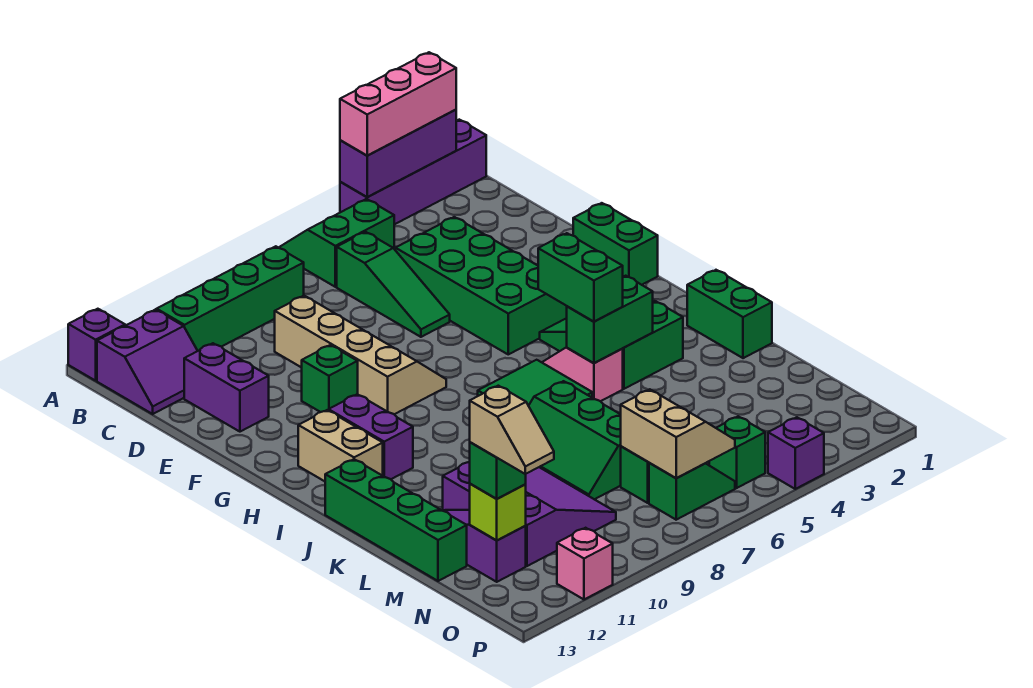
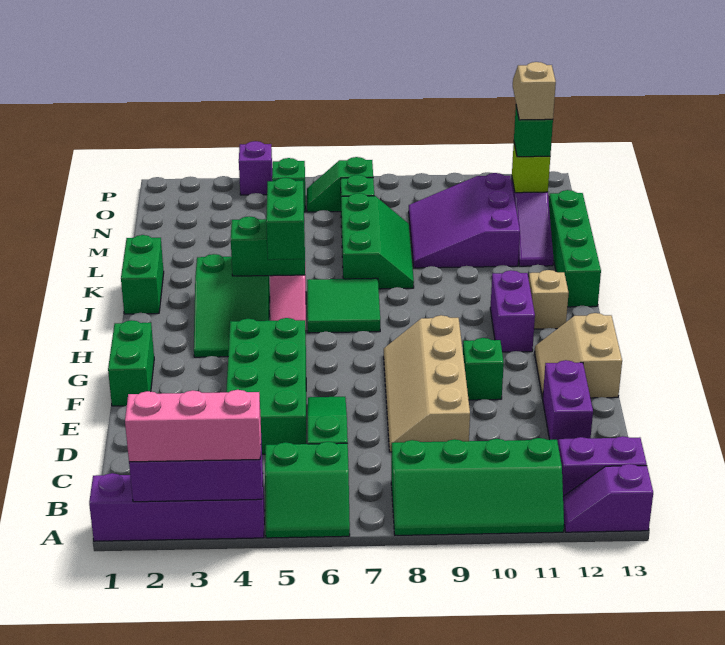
tan 1x2 brick [298,410,383,481] -> tan 1x1 brick [529,270,569,329]
tan 2x2 slope [621,389,735,478] -> tan 2x2 slope moved to [534,313,622,398]
pink 1x1 brick [557,528,613,599] -> none

